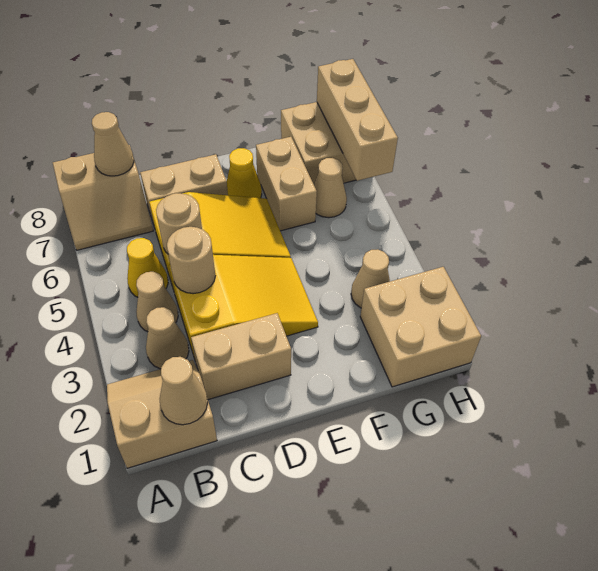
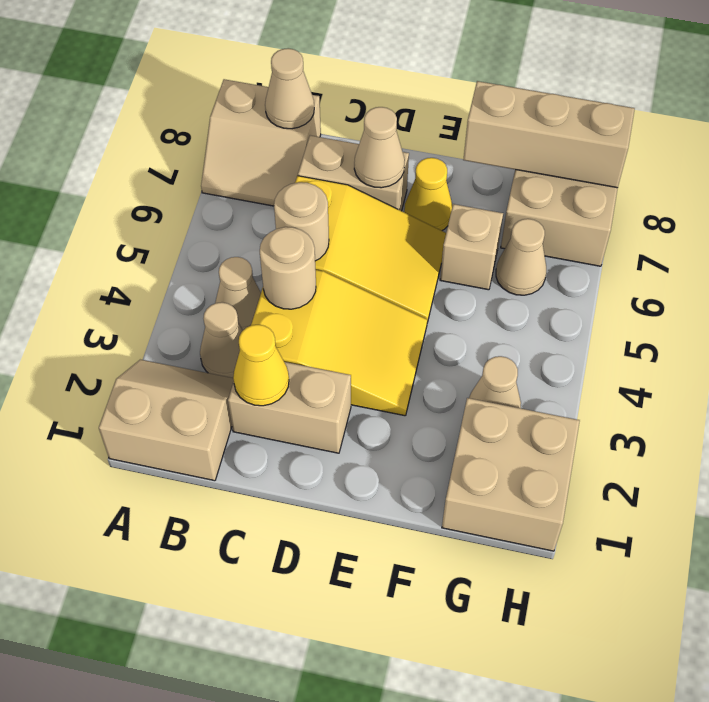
tan 1x1 cone [160,357,208,425] -> tan 1x1 cone moved to [354,107,405,188]
yellow 1x1 cone [127,238,168,297] -> yellow 1x1 cone moved to [233,325,289,406]
tan 1x2 brick [256,137,317,231] -> tan 1x1 brick [440,204,503,290]
tan 1x3 brick [317,59,398,181] -> tan 1x3 brick turned to [463,81,635,188]

